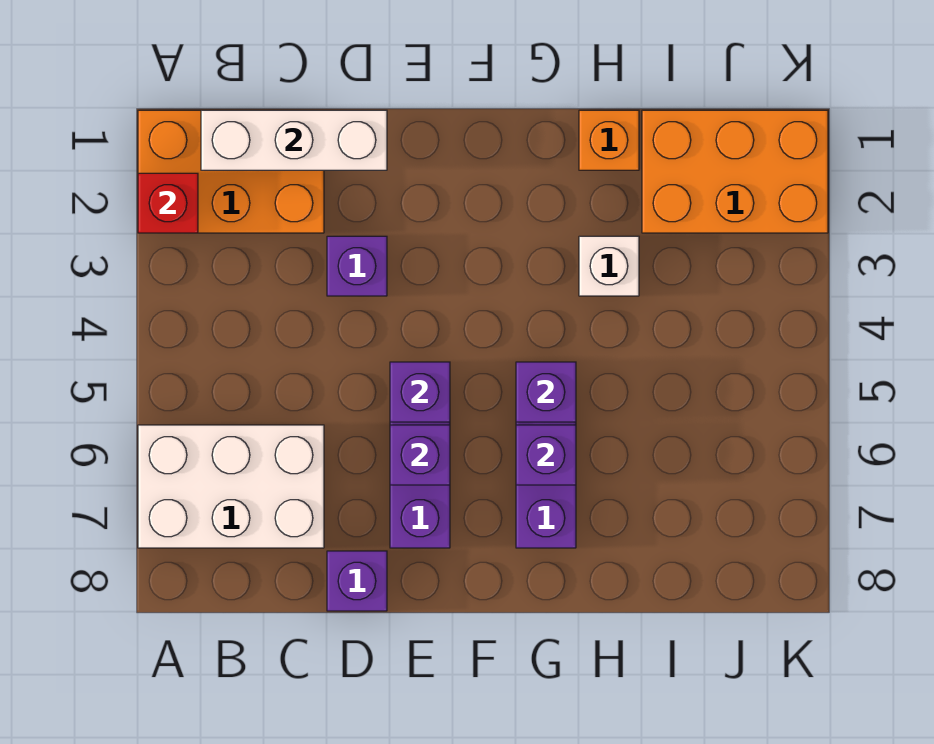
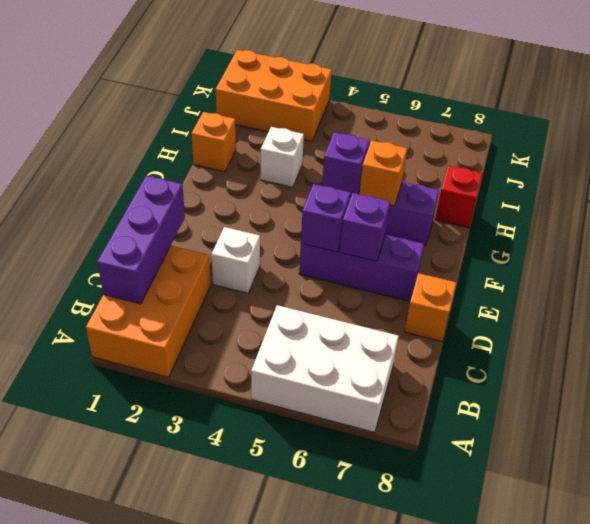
red 1x1 brick [138,173,198,233] -> red 1x1 brick moved to [435,166,483,228]
white 2x3 brick [138,425,324,548] -> white 2x3 brick turned to [251,305,399,432]
white 1x3 brick [201,110,387,170] -> purple 1x3 brick [97,175,185,304]
purple 1x1 brick [327,236,387,296] -> white 1x1 brick [212,227,260,293]
purple 1x1 brick [327,551,387,611] -> orange 1x1 brick [405,273,456,341]
purple 1x1 brick [516,425,576,485] -> orange 1x1 brick [359,141,407,206]
orange 2x3 brick [642,110,828,233] -> orange 2x3 brick turned to [216,50,332,141]

